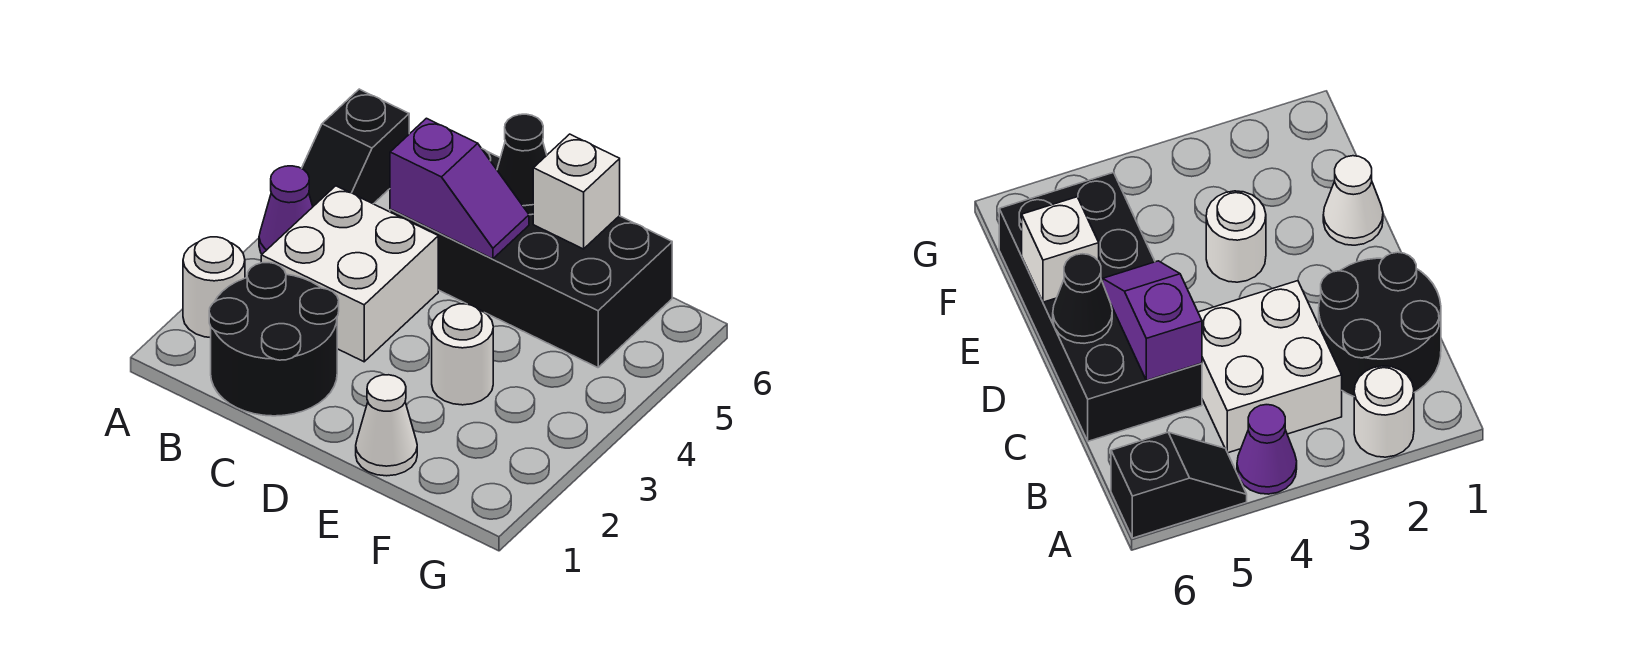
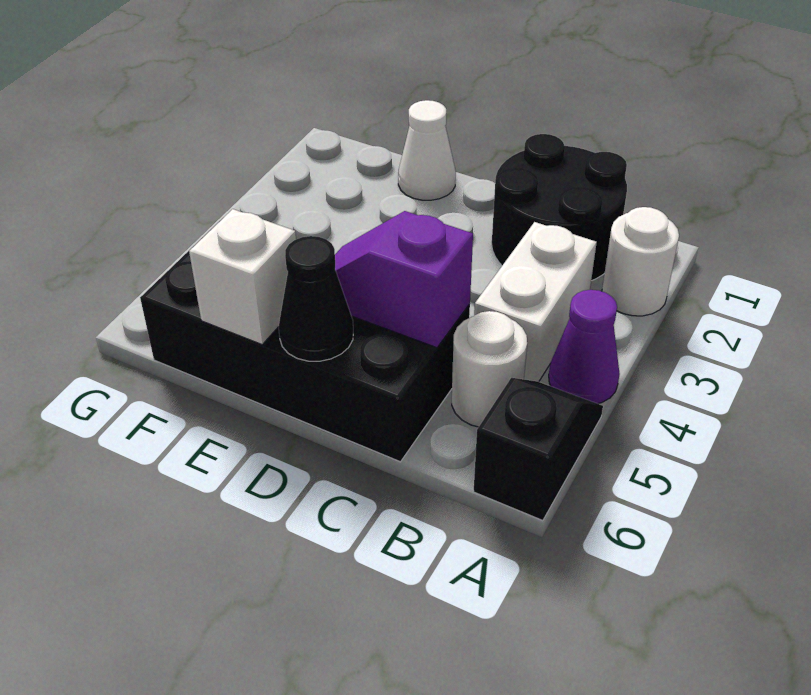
white 2x2 brick [261,186,438,362] -> white 1x2 brick [474,222,597,382]
white 1x1 round brick [432,304,493,405] -> white 1x1 round brick moved to [452,311,527,427]

